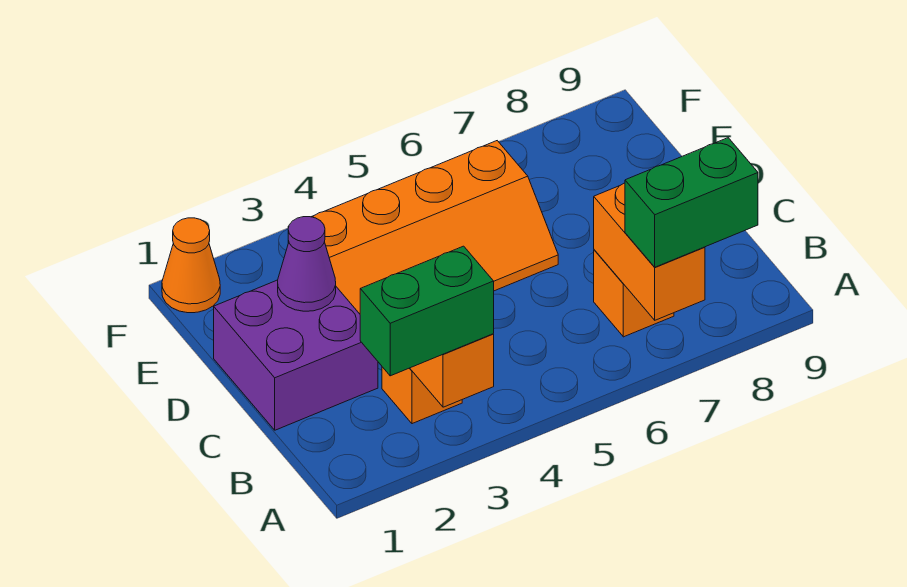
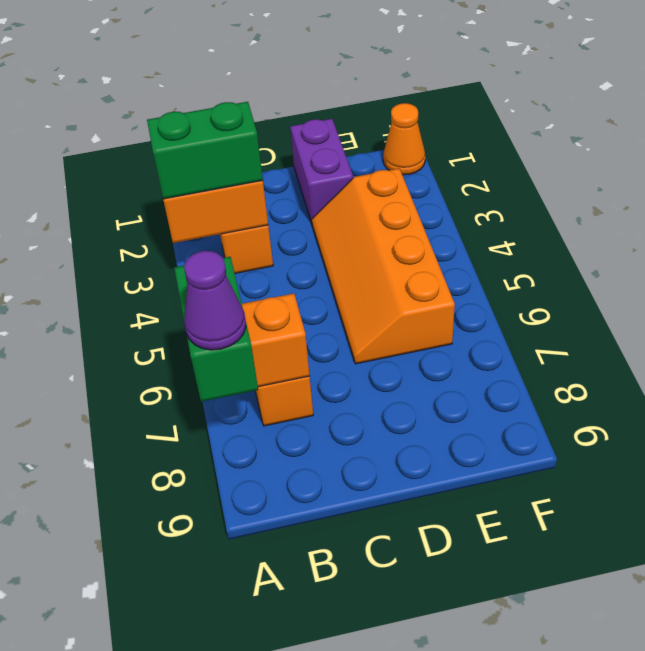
green 1x2 brick [360,246,494,376] -> green 1x2 brick turned to [147,102,263,199]
purple 2x2 brick [214,280,378,430] -> purple 1x2 brick [290,119,353,223]
purple 1x1 cone [278,217,336,311] -> purple 1x1 cone moved to [184,251,246,350]

